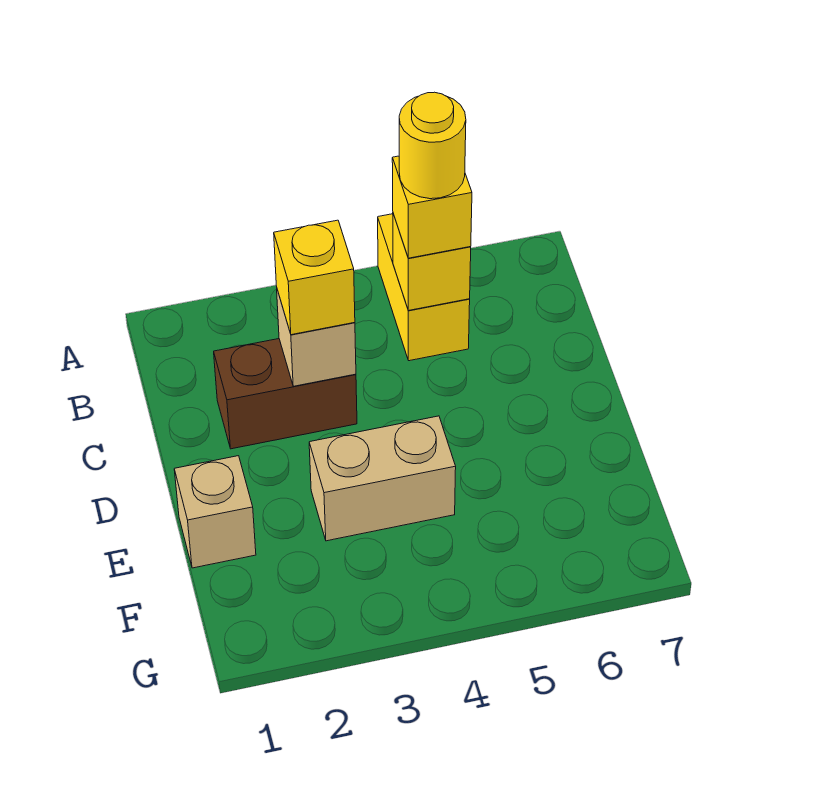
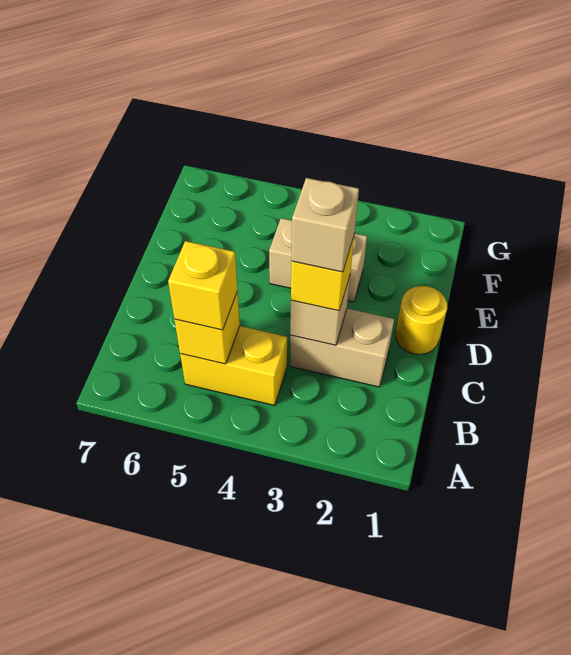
yellow 1x2 brick [378,214,470,361] -> yellow 1x2 brick turned to [180,326,287,405]
yellow 1x1 round brick [399,92,466,199] -> yellow 1x1 round brick moved to [396,286,447,354]
brown 1x2 brick [214,339,357,449] -> tan 1x2 brick [290,309,394,387]
tan 1x1 brick [174,456,256,568] -> tan 1x1 brick moved to [291,178,359,272]

